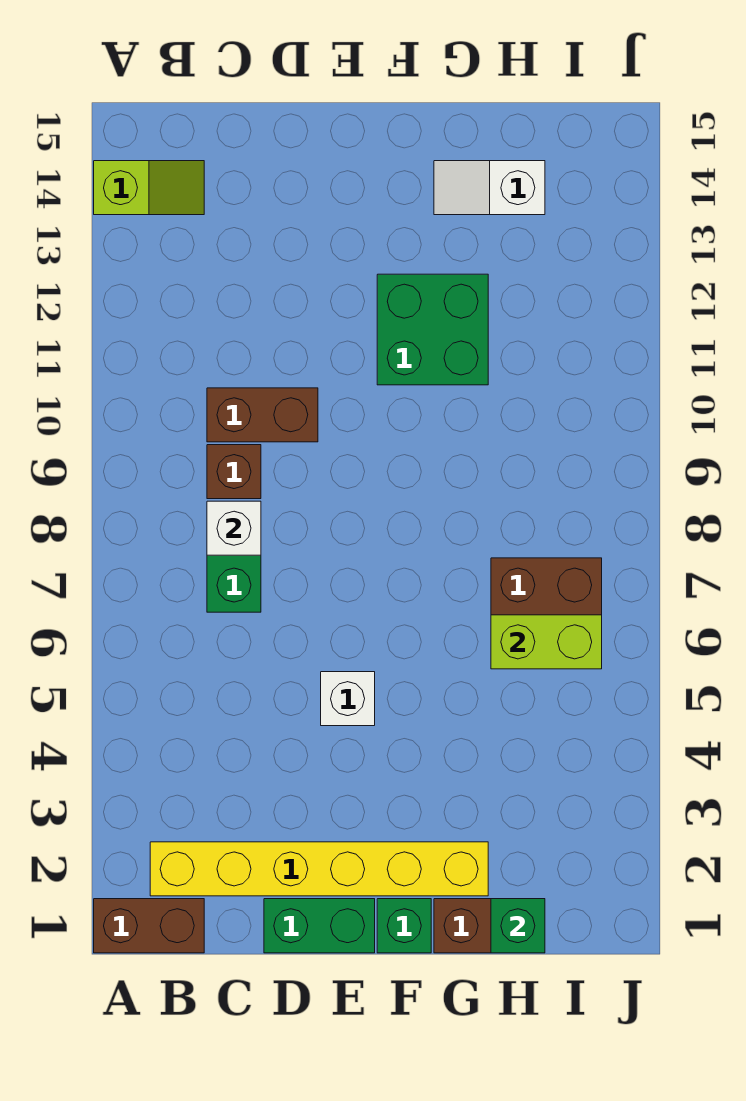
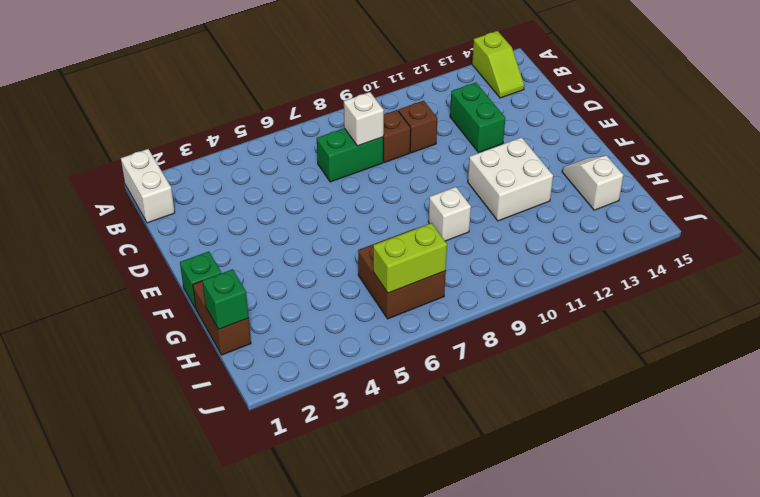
brown 1x2 brick [94,899,204,953] -> white 1x2 brick [121,149,175,223]
yellow 1x6 brick [150,842,488,896] -> none
brown 1x2 brick [207,388,318,442] -> brown 1x1 brick [398,101,437,153]
green 1x2 brick [264,899,375,953] -> green 1x2 brick moved to [450,83,505,153]
white 1x1 brick [321,672,375,726] -> white 1x1 brick moved to [428,187,471,241]
green 2x2 brick [377,274,488,385] -> white 2x2 brick [468,137,553,221]
lime 1x2 brick [491,615,602,669] -> lime 1x2 brick turned to [373,223,447,293]

